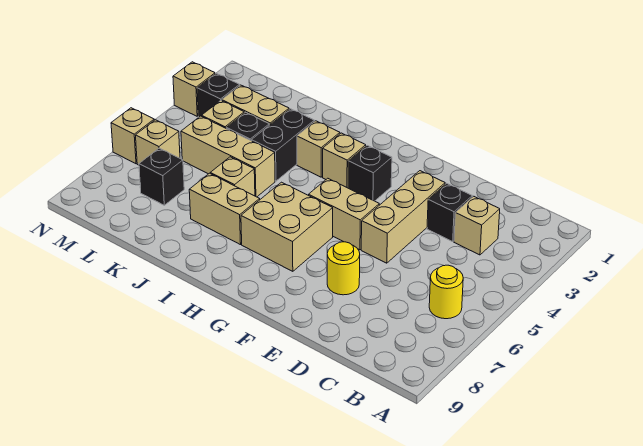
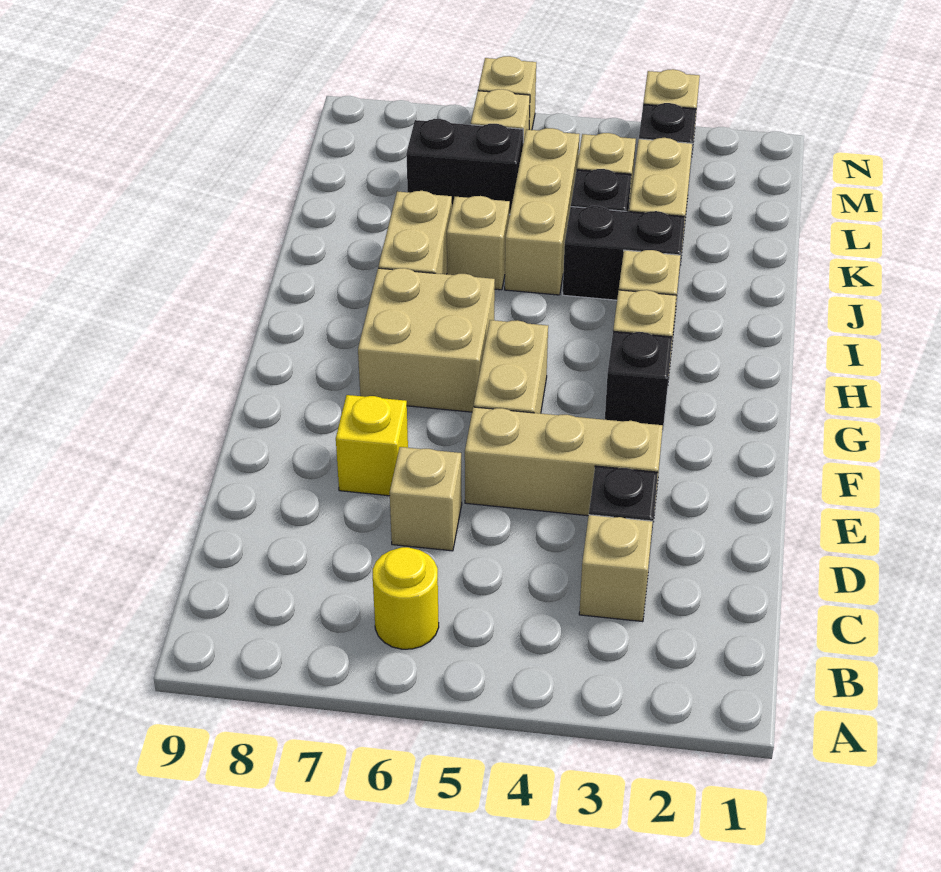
none -> tan 1x1 brick [390,447,462,551]
yellow 1x1 round brick [327,242,360,295] -> yellow 1x1 brick [336,395,408,496]
black 1x1 brick [139,148,184,205] -> black 1x2 brick [406,119,523,214]

